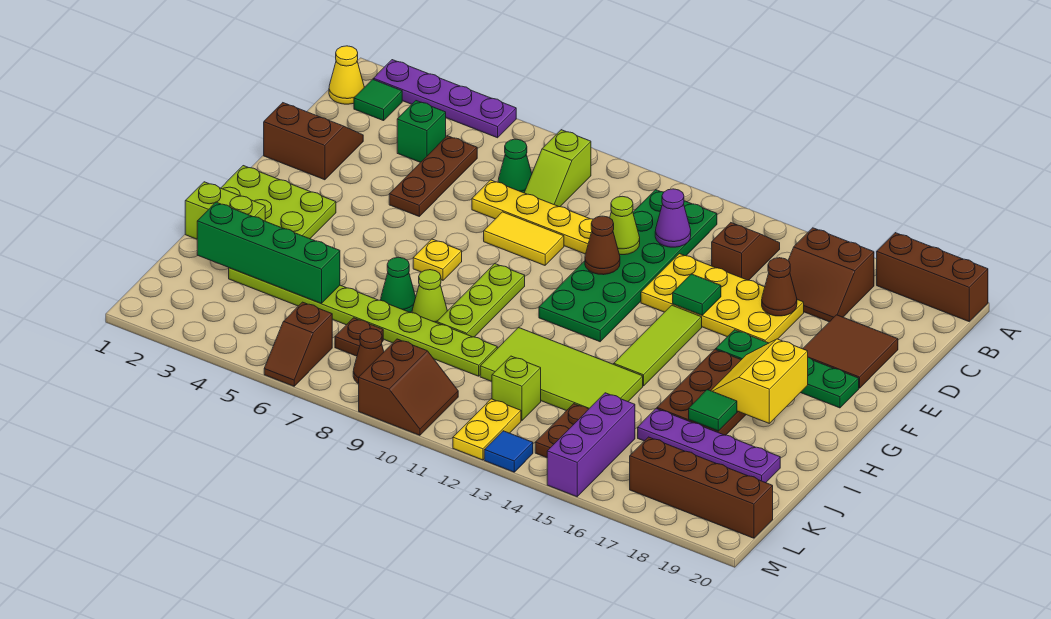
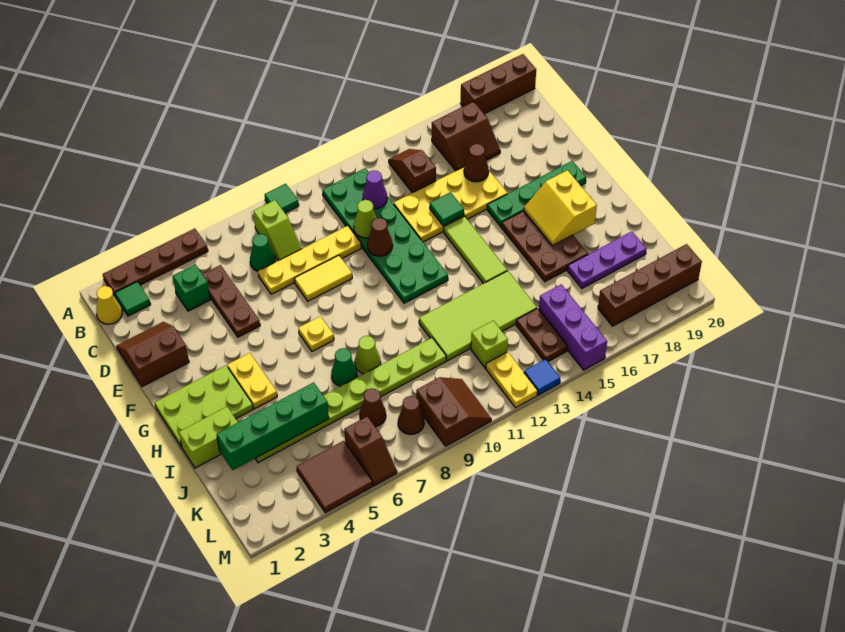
purple 1x4 plate [373,60,516,138] -> brown 1x4 plate [103,229,208,297]
brown 2x2 tile [803,315,898,388] -> brown 2x2 tile moved to [297,441,373,513]
none -> yellow 1x2 plate [227,353,277,409]
lime 1x3 plate [437,264,525,337] -> none
green 1x1 tile [689,390,737,431] -> green 1x1 tile moved to [265,184,299,213]
purple 1x4 plate [638,408,780,483] -> purple 1x3 plate [568,232,646,288]
brown 1x1 plate [335,318,383,356] -> brown 1x1 cone [360,388,386,427]

